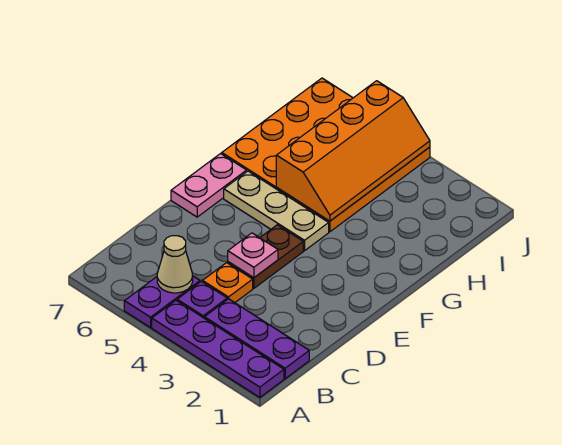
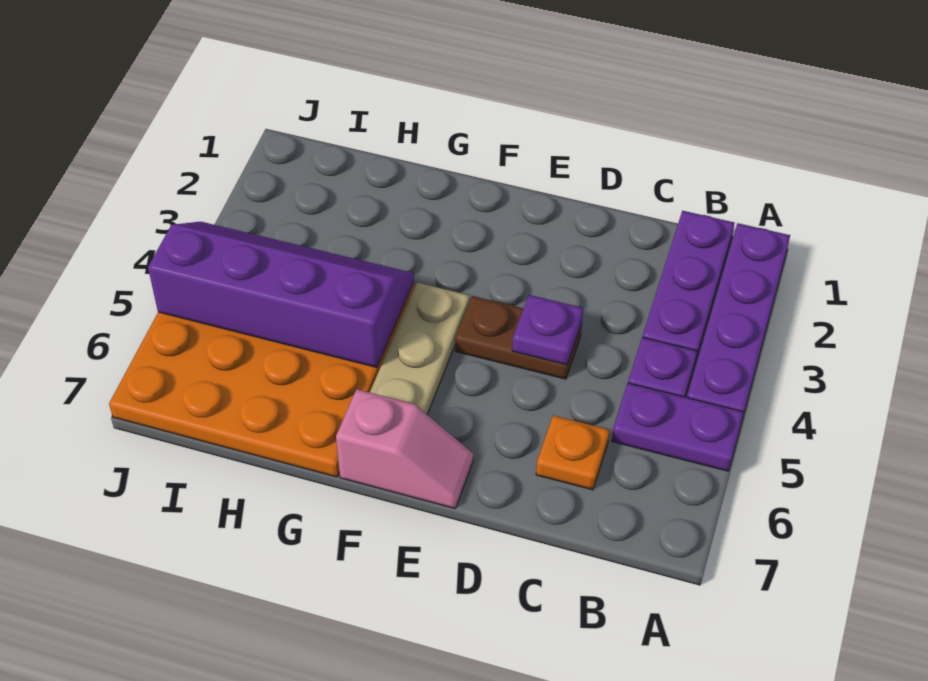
tan 1x1 cone [157,236,193,293] -> none
orange 1x1 plate [202,263,253,303] -> orange 1x1 plate moved to [536,415,609,490]
pink 1x1 plate [228,233,278,278] -> purple 1x1 plate [512,295,583,365]
pink 1x2 plate [171,154,247,217] -> pink 1x2 slope [336,389,473,509]
orange 2x4 slope [276,81,430,221] -> purple 2x4 slope [148,222,414,368]

